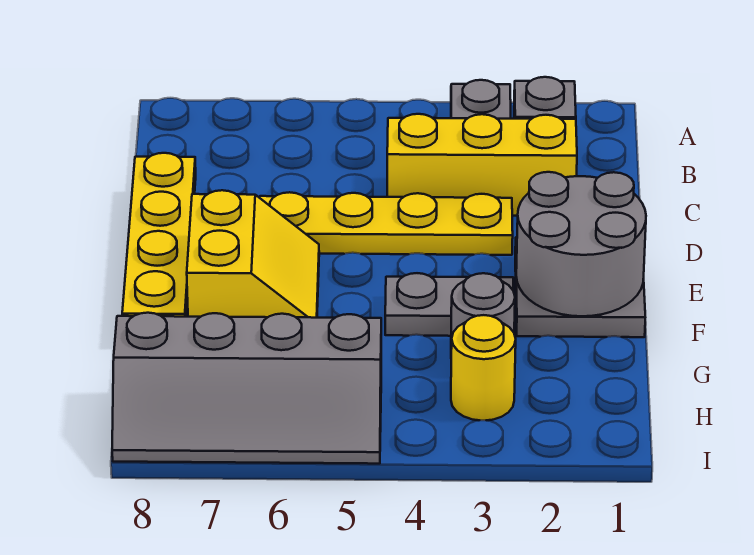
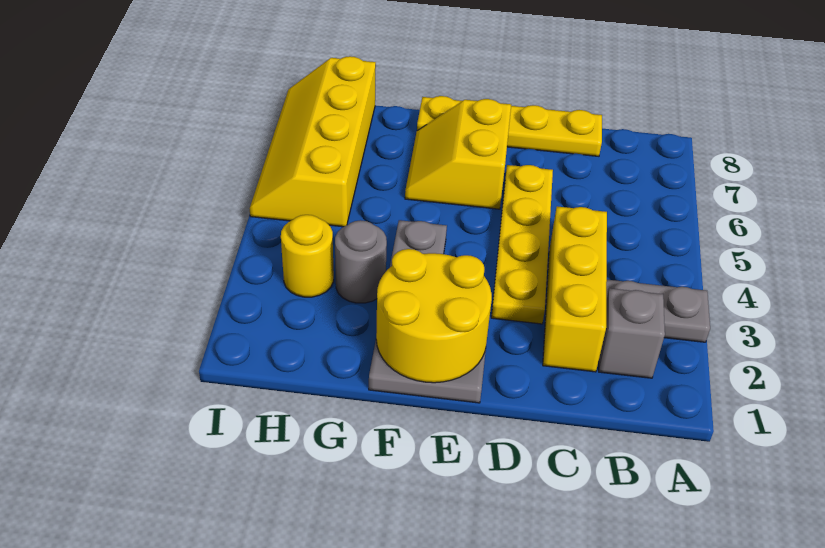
grey 2x2 round brick [516,172,646,316] -> yellow 2x2 round brick [376,249,492,383]
yellow 2x2 slope [187,190,319,318] -> yellow 2x2 slope turned to [405,99,511,209]
grey 2x4 slope [112,313,381,464] -> yellow 2x4 slope [250,56,376,227]

